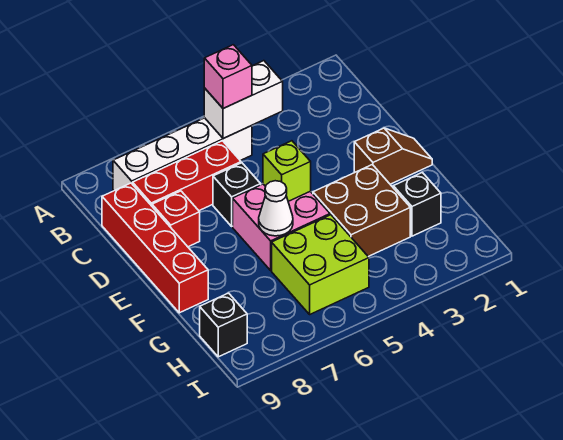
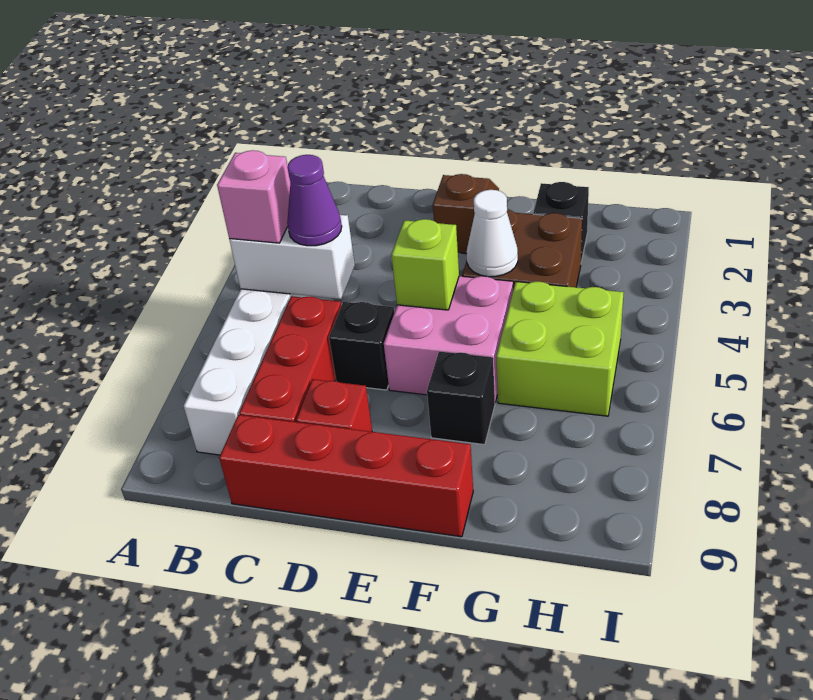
white 1x2 brick [204,61,283,139] -> white 1x2 brick turned to [229,215,355,299]
none -> purple 1x1 cone [287,155,342,246]
white 1x1 cone [259,181,293,236] -> white 1x1 cone moved to [467,190,518,277]
black 1x1 brick [200,293,247,357] -> black 1x1 brick moved to [427,351,495,445]

